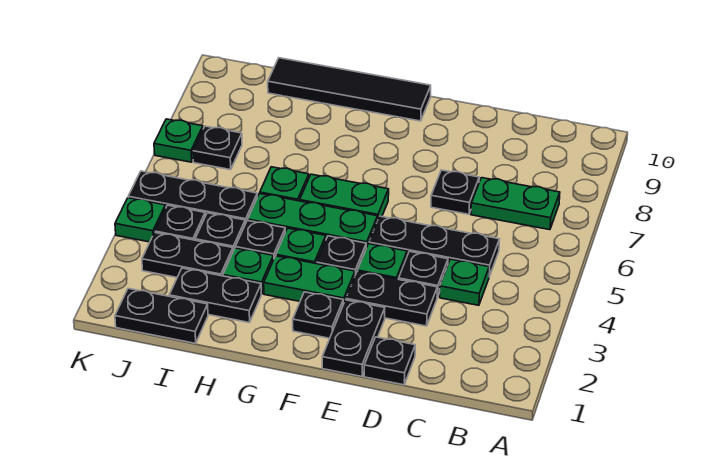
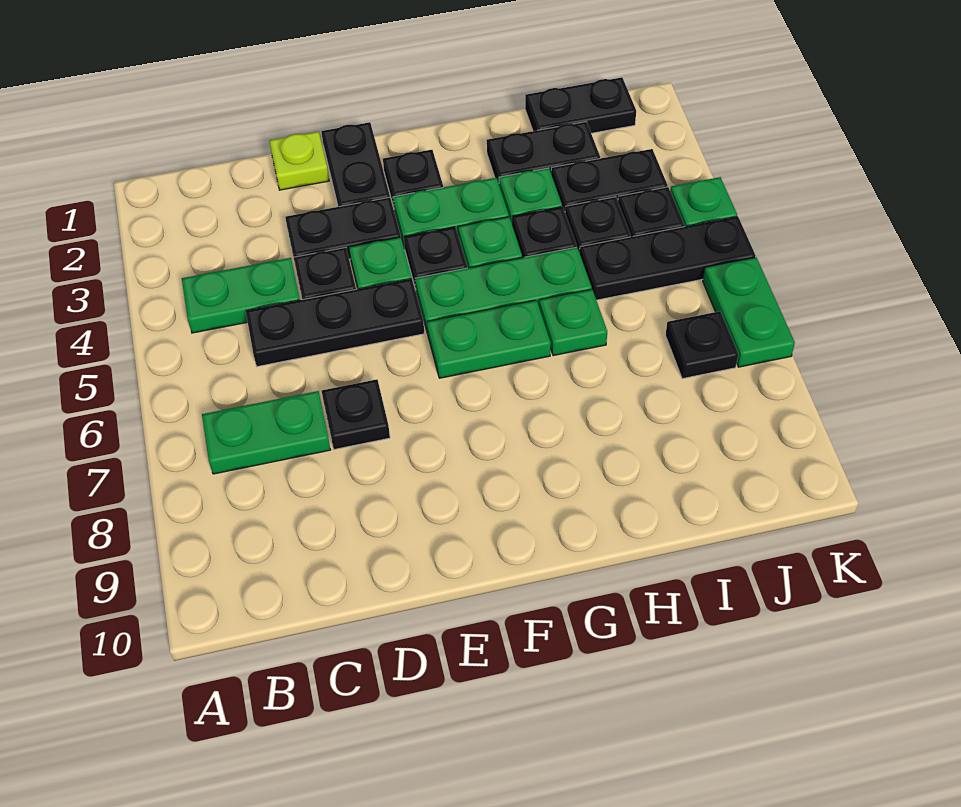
green 1x1 plate [440,259,489,305] -> green 1x2 plate [182,258,300,333]
black 1x1 plate [364,337,415,385] -> lime 1x1 plate [269,132,329,190]
black 1x4 tile [268,58,431,121] -> none
green 1x1 plate [154,119,203,162] -> green 1x2 plate [703,257,795,367]

